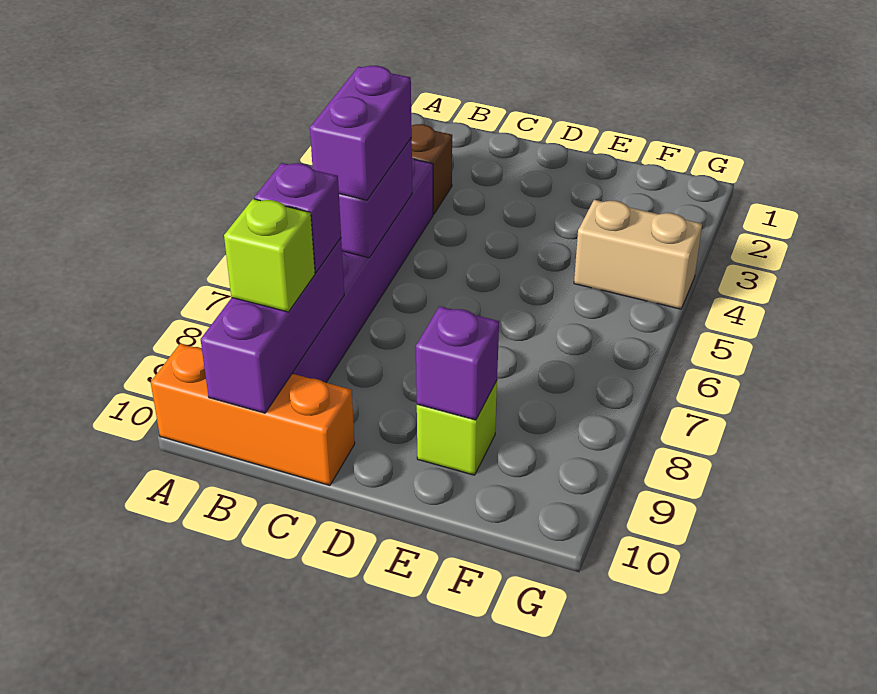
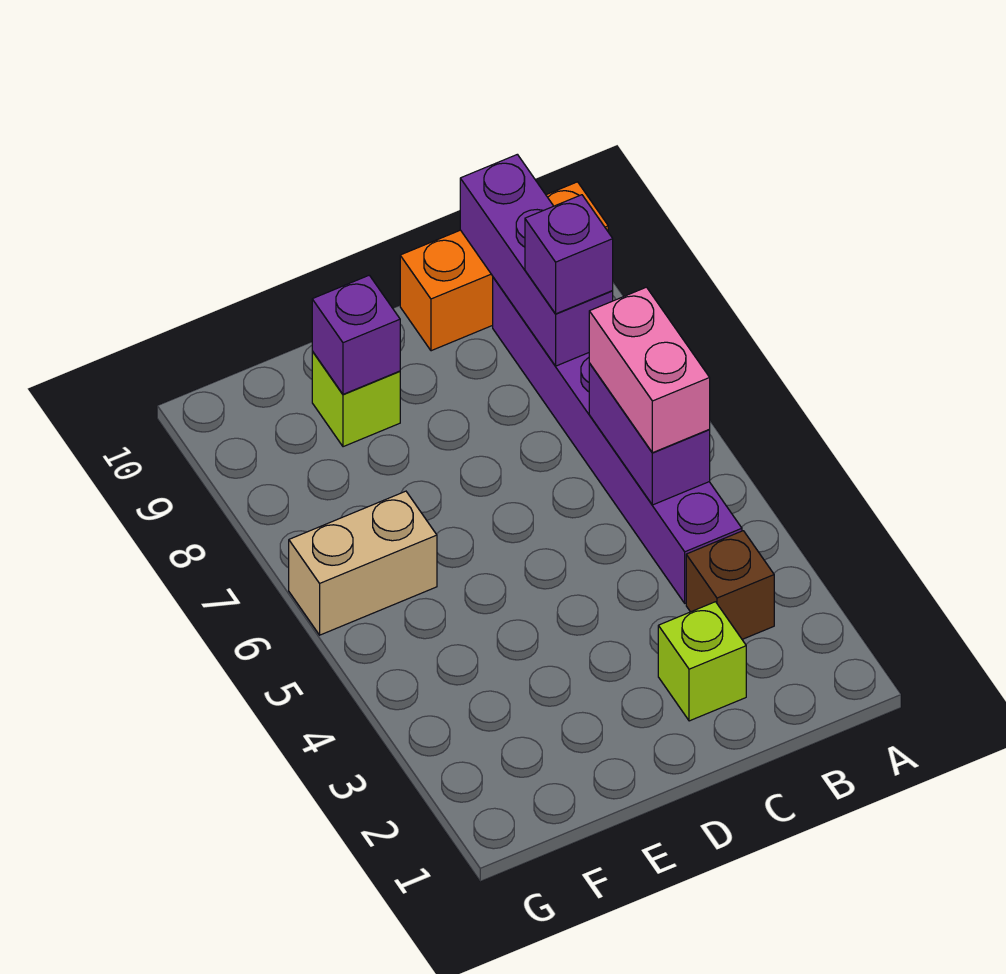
purple 1x2 brick [310,66,412,200] -> pink 1x2 brick [589,287,710,453]
lime 1x1 brick [224,199,315,312] -> lime 1x1 brick moved to [658,602,746,721]
tan 1x2 brick [574,200,702,309] -> tan 1x2 brick moved to [289,491,437,635]

